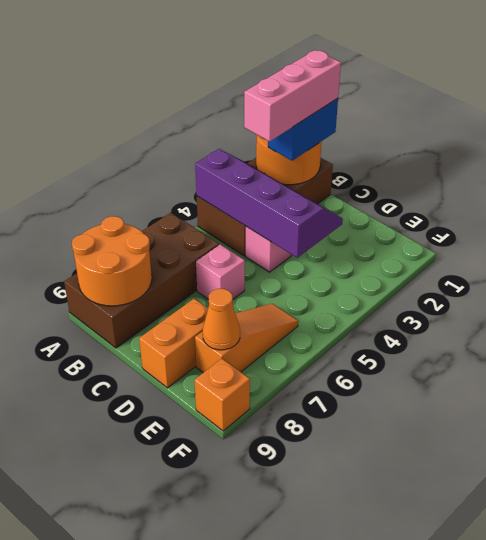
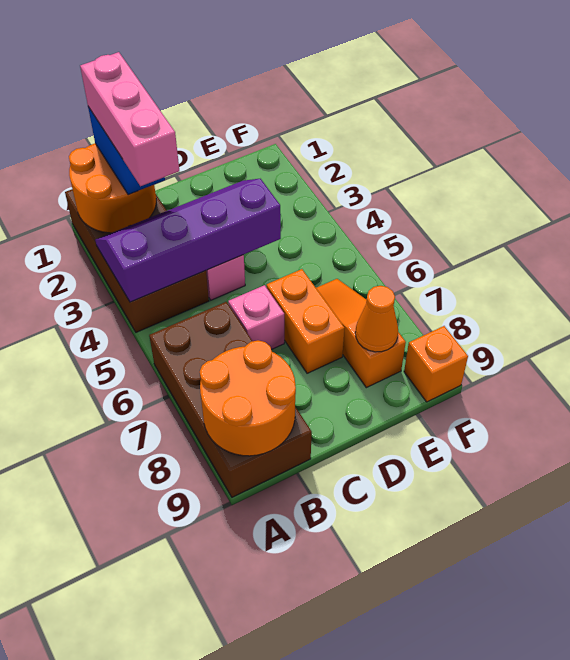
orange 1x2 brick [139,299,208,388] -> orange 1x2 brick moved to [267,269,344,373]

